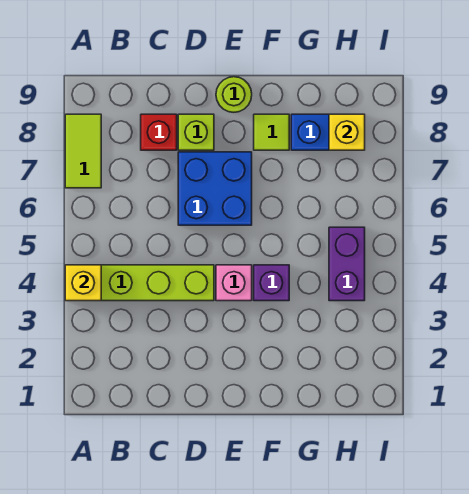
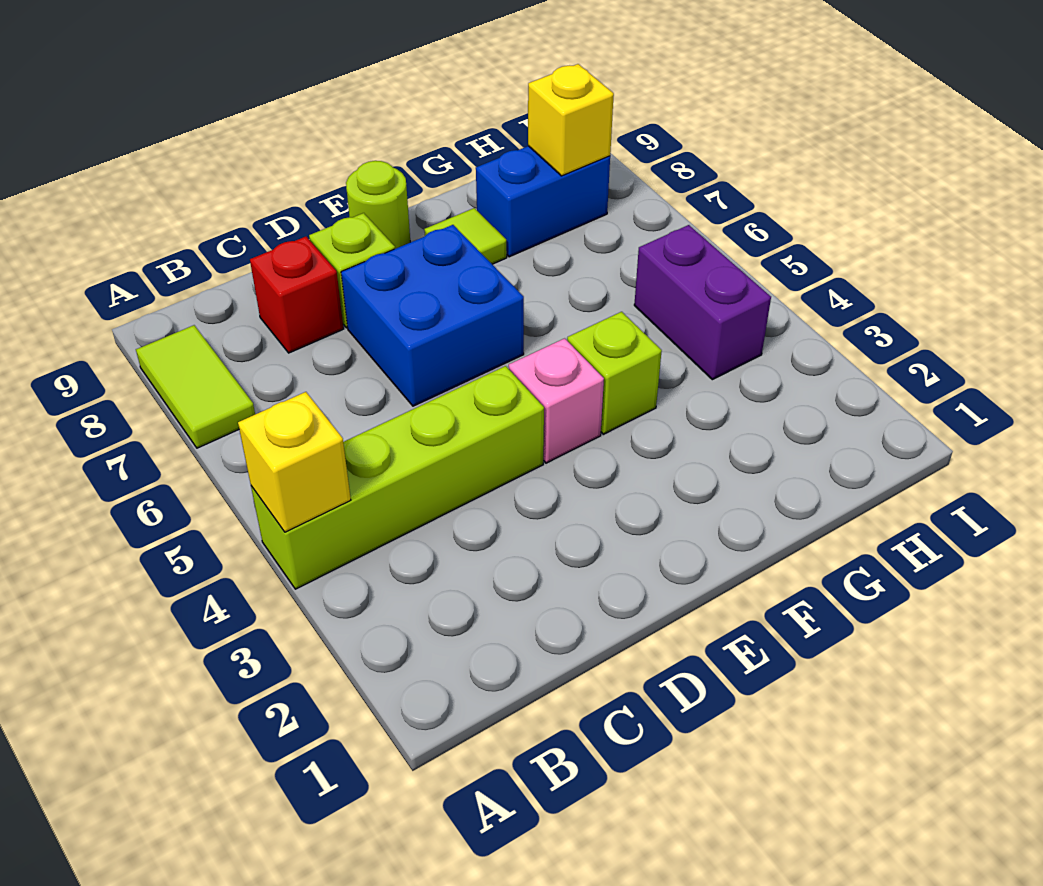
purple 1x1 brick [254,265,289,301] -> lime 1x1 brick [567,312,662,434]

